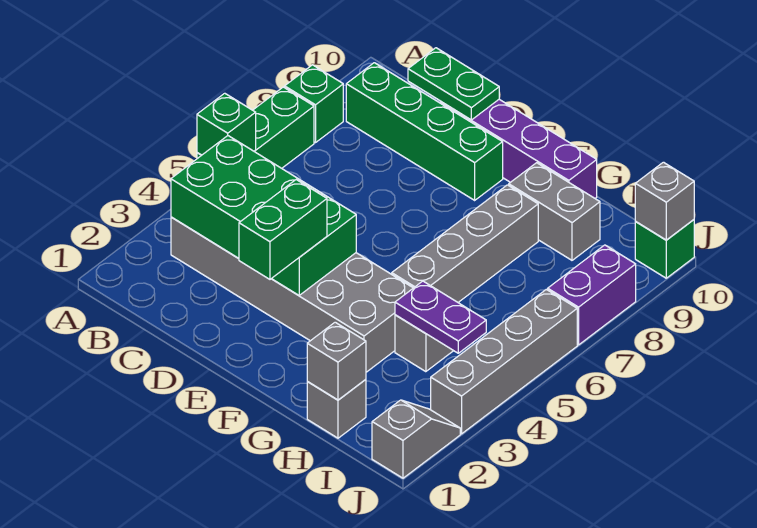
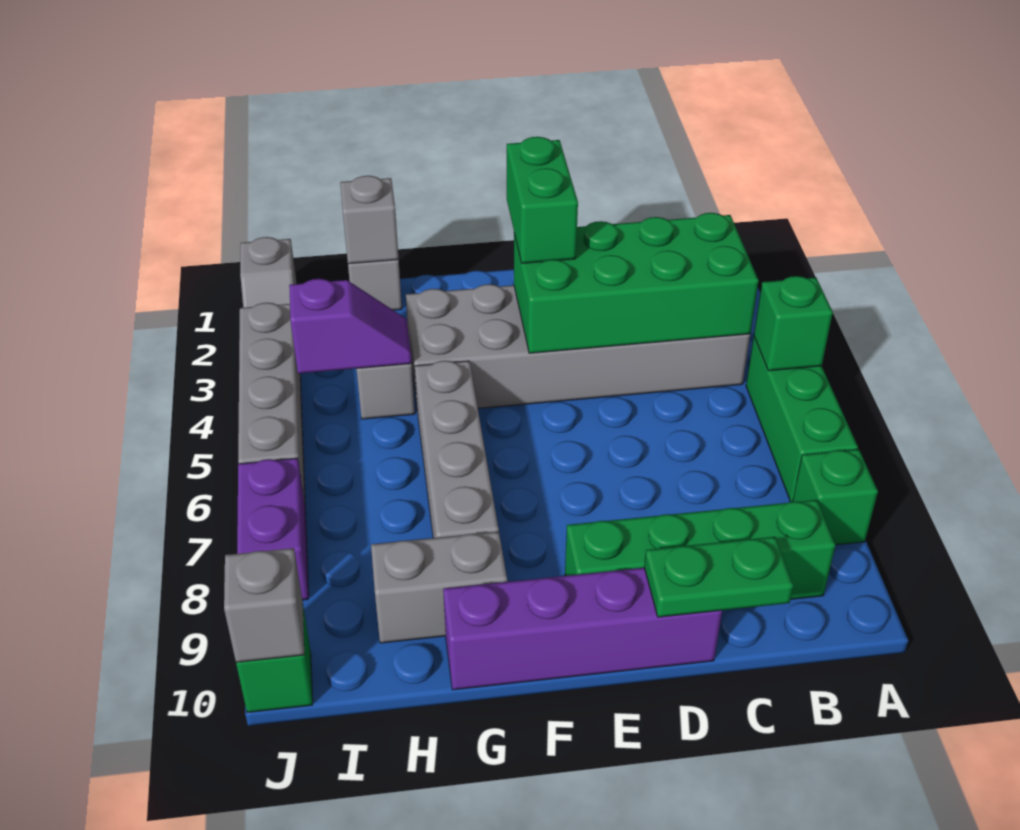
purple 1x2 plate [395,281,486,353] -> purple 1x2 slope [289,279,412,374]

